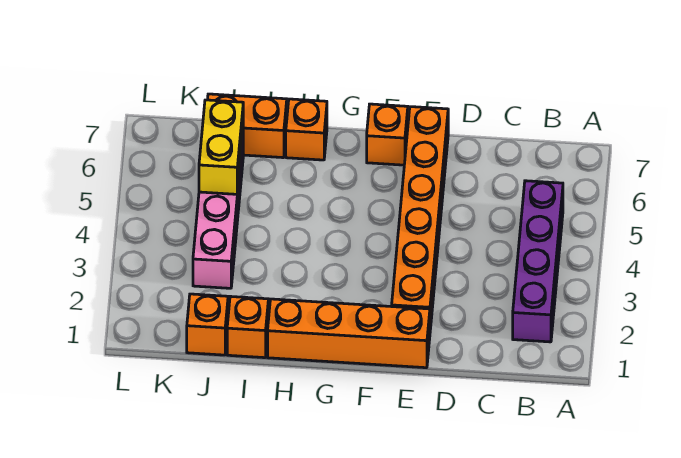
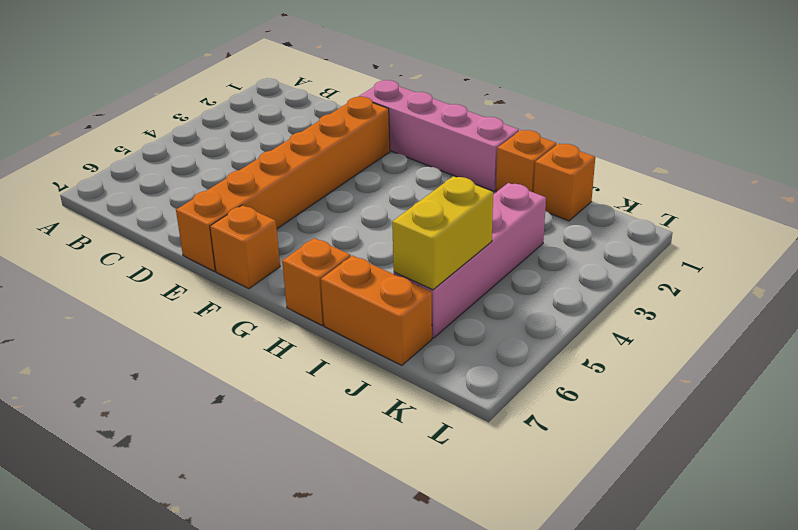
purple 1x4 brick [513,181,563,342] -> none
orange 1x4 brick [268,299,430,368] -> pink 1x4 brick [359,80,519,191]

